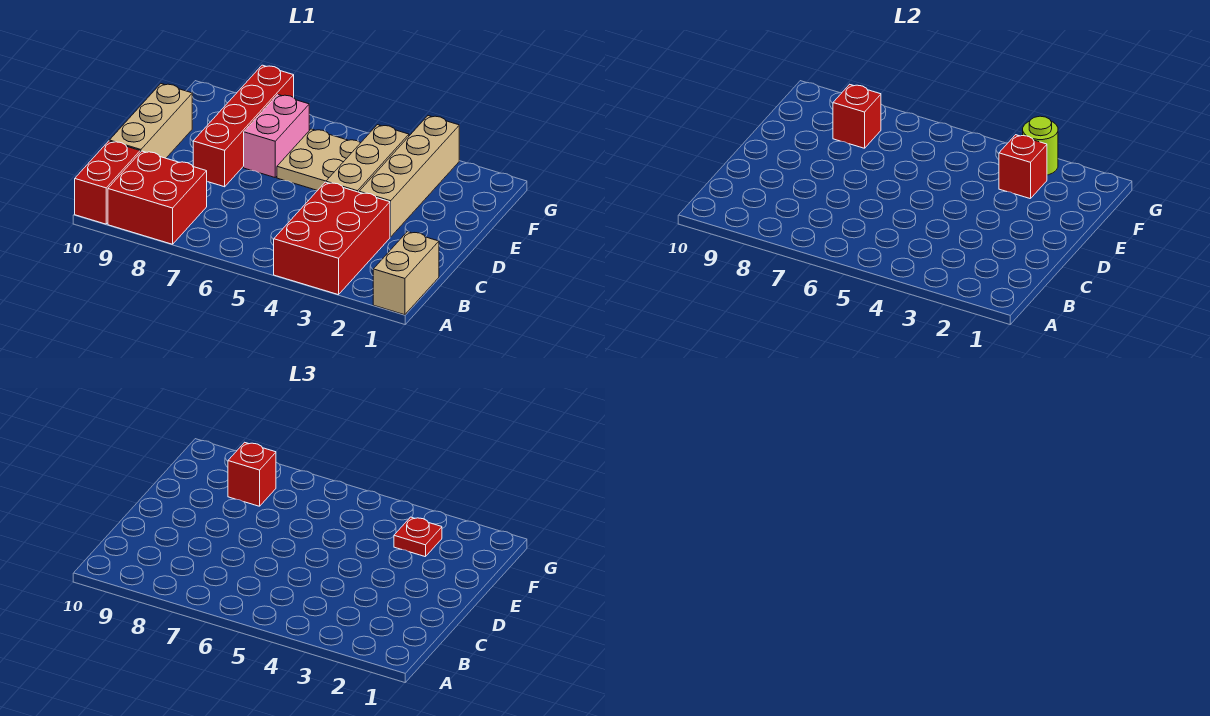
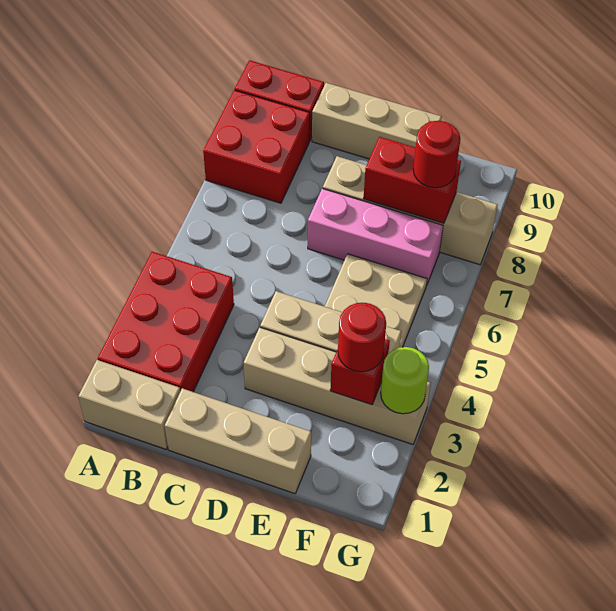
red 2x3 brick [274,182,390,295] -> red 2x3 brick turned to [98,252,234,392]
none -> tan 1x3 brick [165,388,311,494]
red 1x4 brick [193,65,294,187] -> tan 1x4 brick [323,156,498,265]
pink 1x2 brick [244,95,309,177] -> pink 1x3 brick [308,188,443,286]
red 1x1 plate [394,517,442,557] -> red 1x1 round brick [338,303,386,372]
red 1x1 brick [833,84,881,148] -> red 1x2 brick [363,137,461,223]
red 1x1 brick [228,442,276,506] -> red 1x1 round brick [413,121,461,188]

